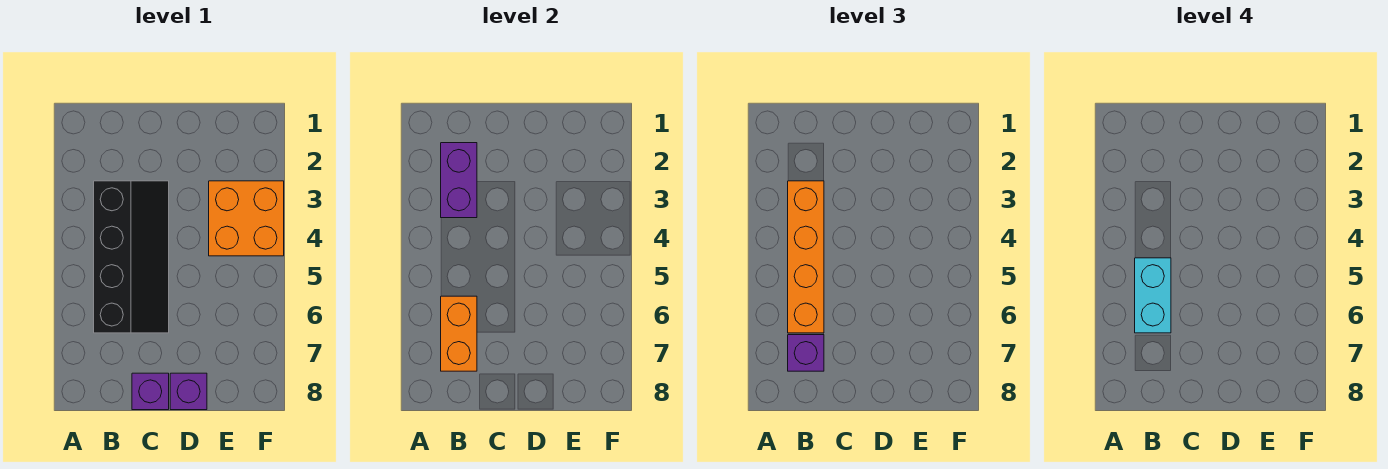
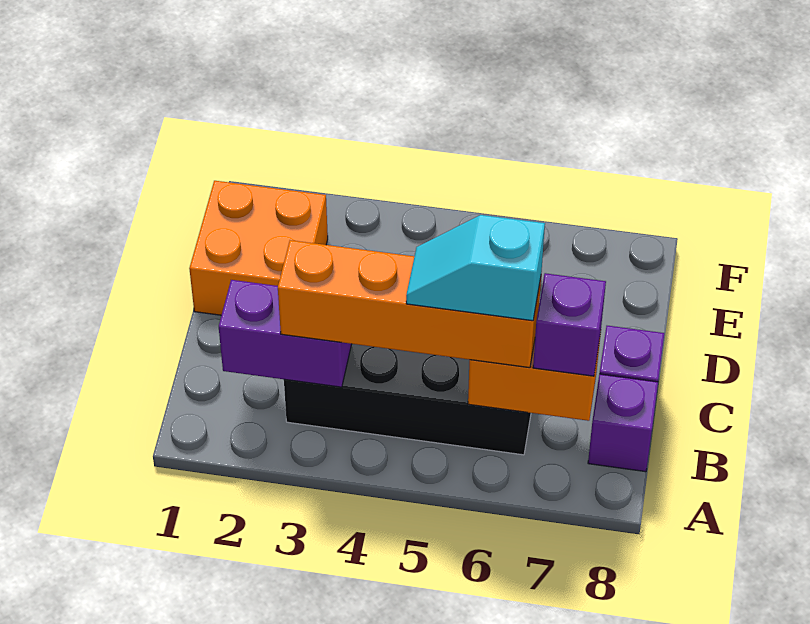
cyan 1x2 brick [1135,258,1171,333] -> cyan 1x2 slope [406,215,545,321]
purple 1x1 brick [170,373,207,410] -> purple 1x1 brick moved to [588,374,658,472]
orange 2x2 brick [209,181,284,256] -> orange 2x2 brick moved to [189,181,328,315]

